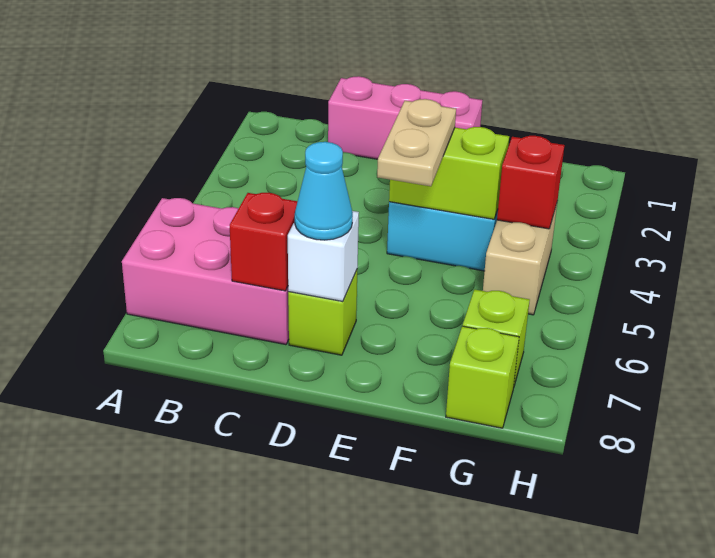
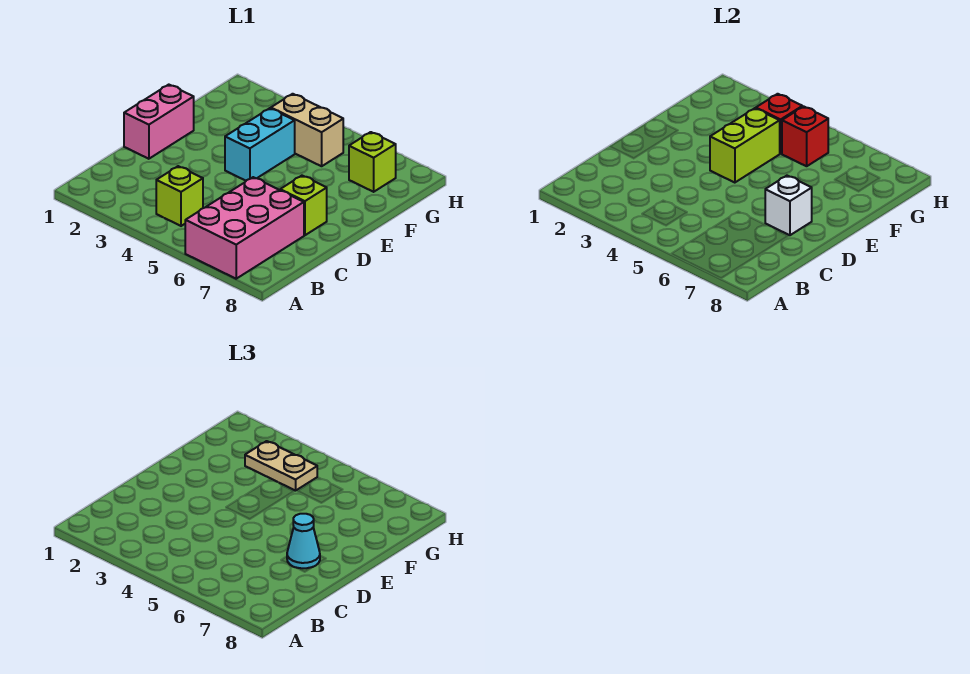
pink 1x3 brick [328,76,482,159] -> pink 1x2 brick [124,85,194,159]
red 1x1 brick [230,193,298,291] -> red 1x1 brick moved to [782,107,828,166]
tan 1x2 plate [377,99,456,186] -> tan 1x2 plate moved to [245,441,317,491]
lime 1x1 brick [446,326,519,428] -> lime 1x1 brick moved to [156,166,203,226]

